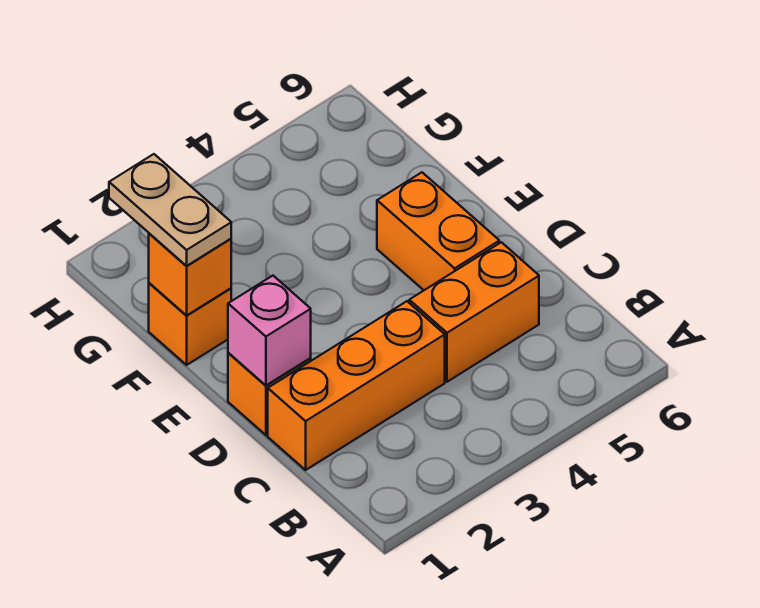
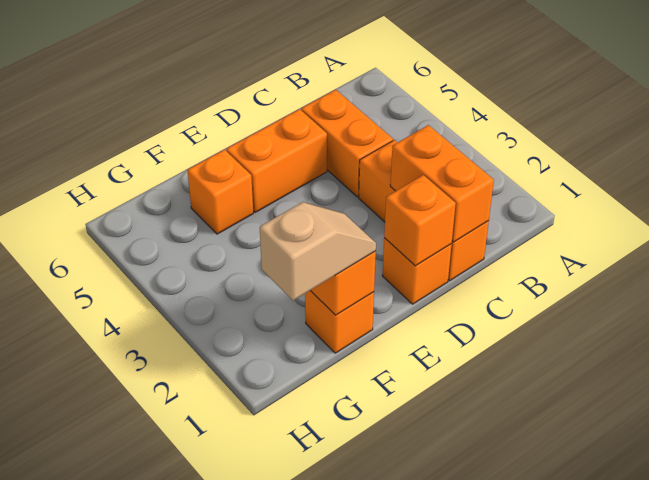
none -> orange 1x2 brick [390,125,494,242]
pink 1x1 brick [228,276,311,385] -> orange 1x1 brick [384,175,456,266]
tan 1x2 plate [109,154,231,266] -> tan 1x2 slope [260,202,376,301]
none -> orange 1x1 brick [187,150,253,234]

